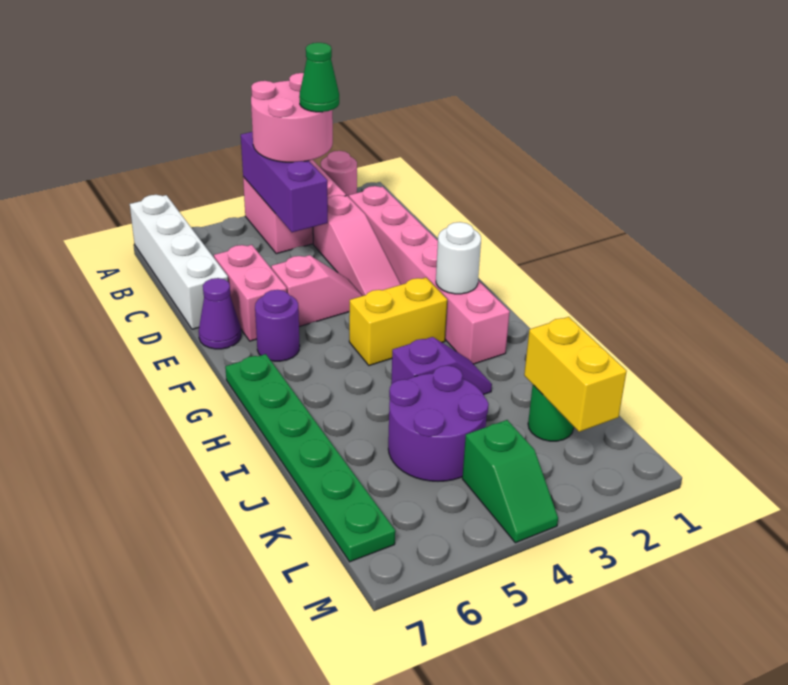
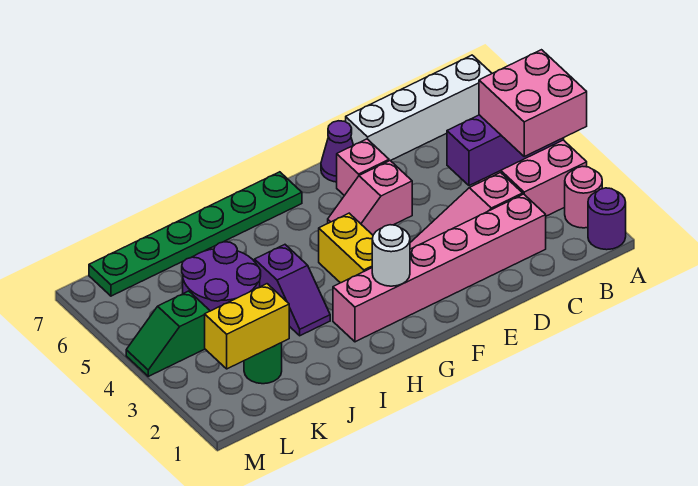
pink 2x2 round brick [251,73,333,162] -> pink 2x2 brick [479,50,587,156]
green 1x1 cone [299,43,339,112] -> none
pink 1x2 brick [214,245,287,341] -> pink 1x1 brick [337,139,389,196]
pink 1x2 slope [271,255,362,327] -> pink 1x2 slope turned to [328,161,412,235]
purple 1x1 round brick [255,290,300,361] -> purple 1x1 round brick moved to [588,188,626,250]

